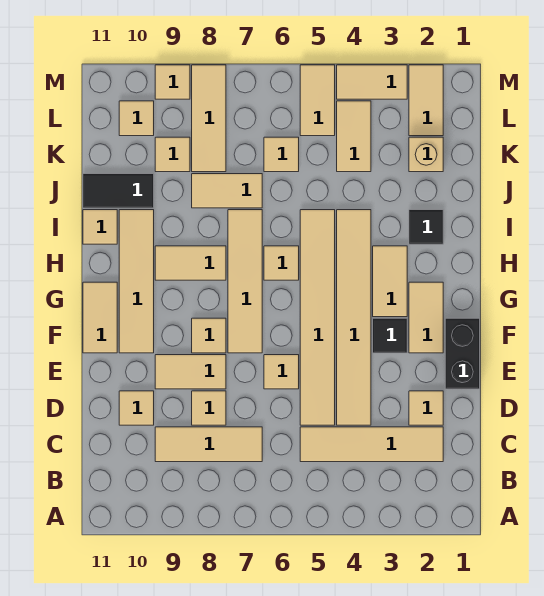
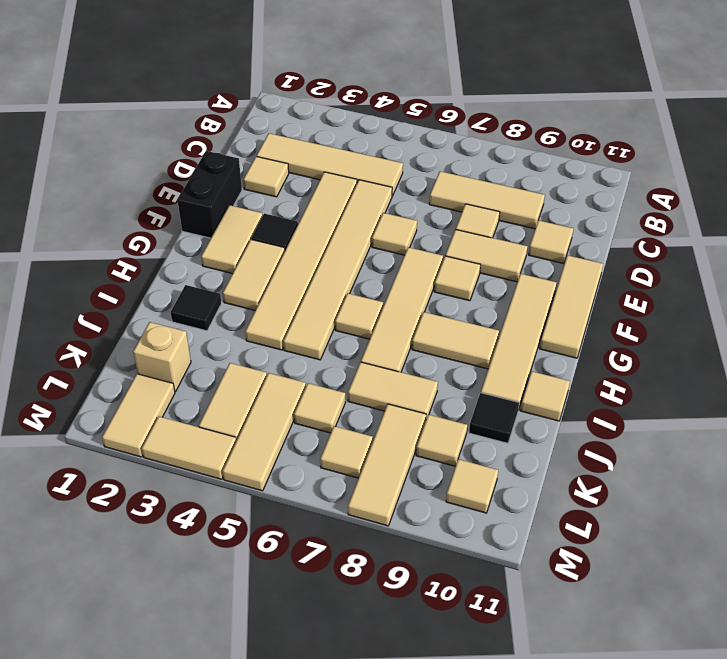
tan 1x2 tile [83,282,117,353] -> tan 1x3 tile [540,255,603,358]
black 1x2 tile [83,174,154,208] -> black 1x1 tile [469,393,519,443]
tan 1x2 tile [300,65,335,136] -> tan 1x3 tile [223,373,306,491]
tan 1x1 tile [155,65,190,99] -> tan 1x1 tile moved to [320,426,373,478]

